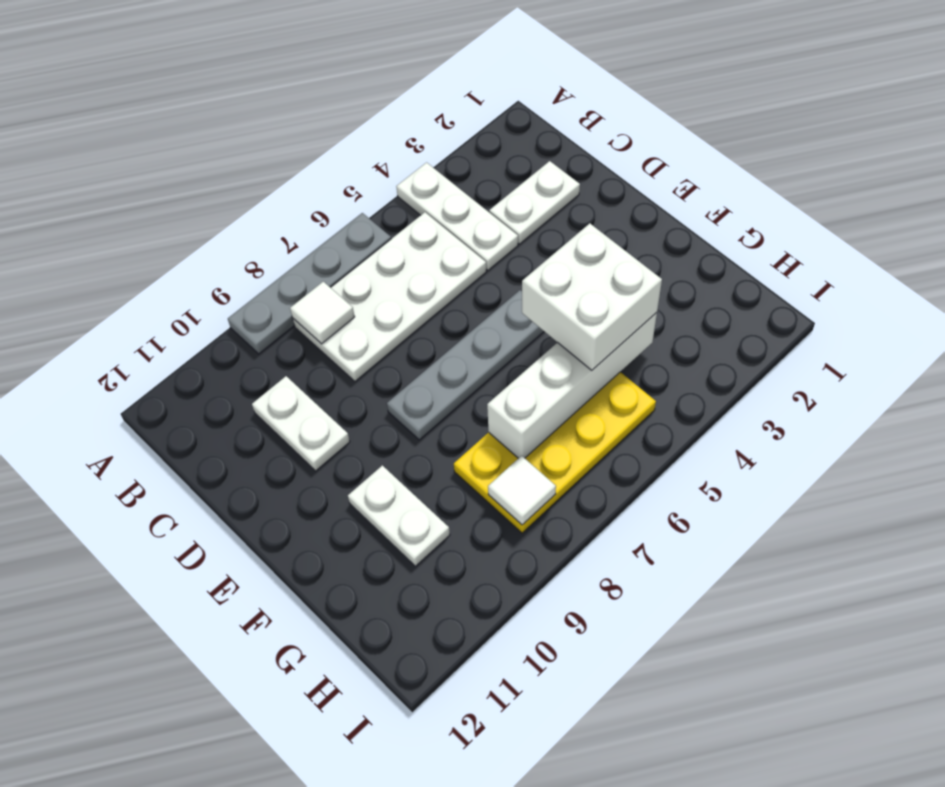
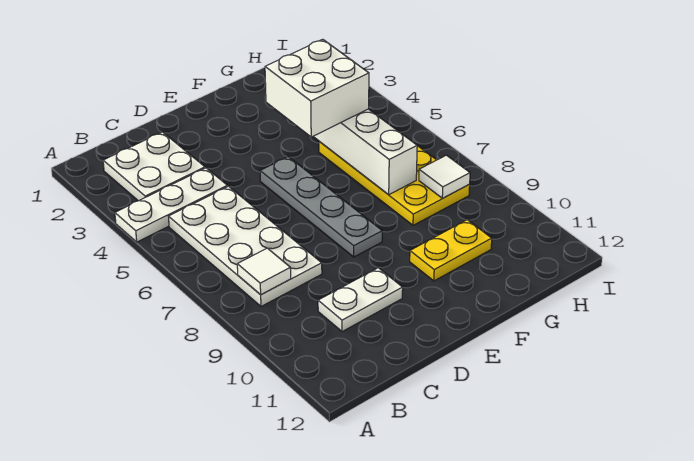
grey 1x4 plate [228,213,391,354] -> none
white 1x2 plate [489,161,580,244] -> white 2x2 plate [103,132,205,201]
white 1x2 plate [348,465,450,566] -> yellow 1x2 plate [410,220,492,281]

